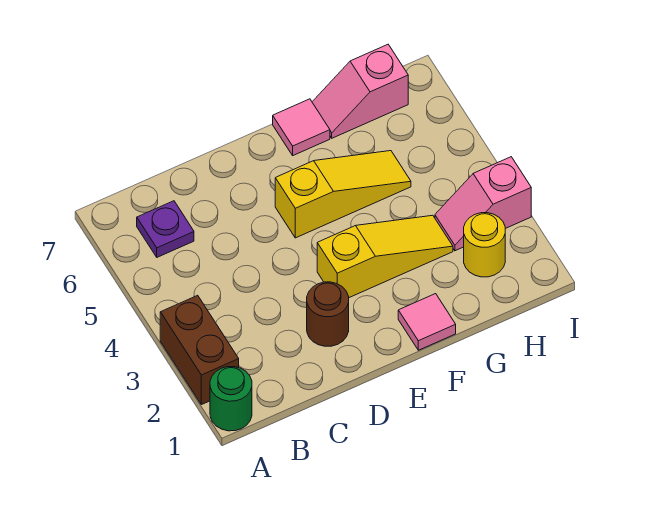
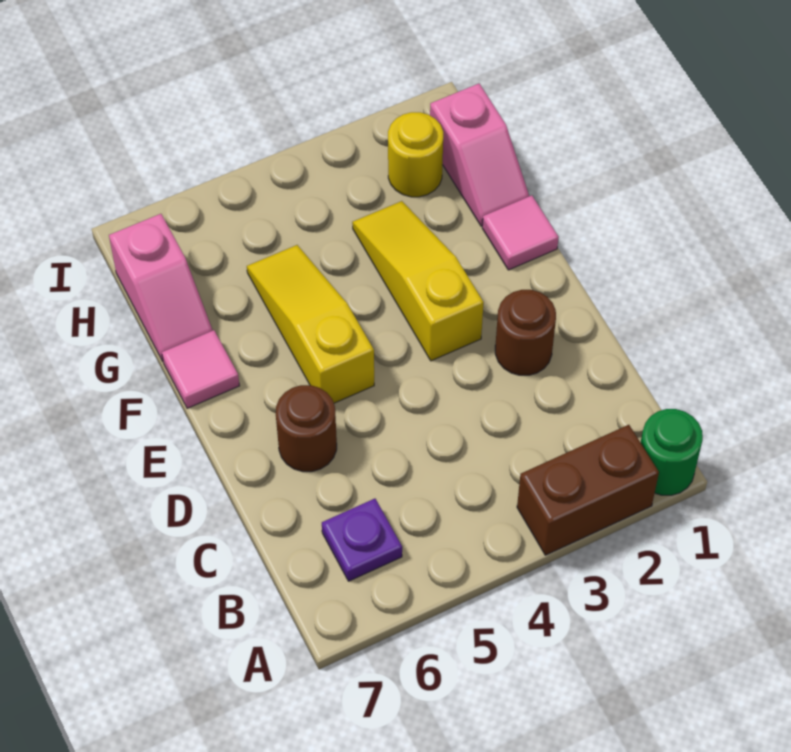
none -> brown 1x1 round brick [276,385,337,472]
pink 1x2 slope [435,157,531,251] -> pink 1x2 slope moved to [430,84,529,226]

